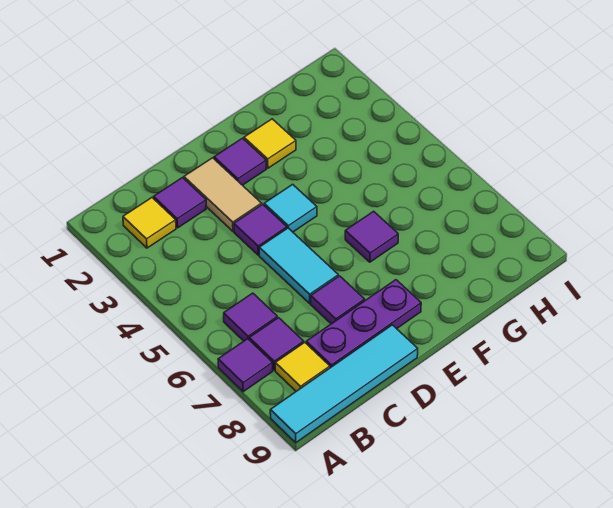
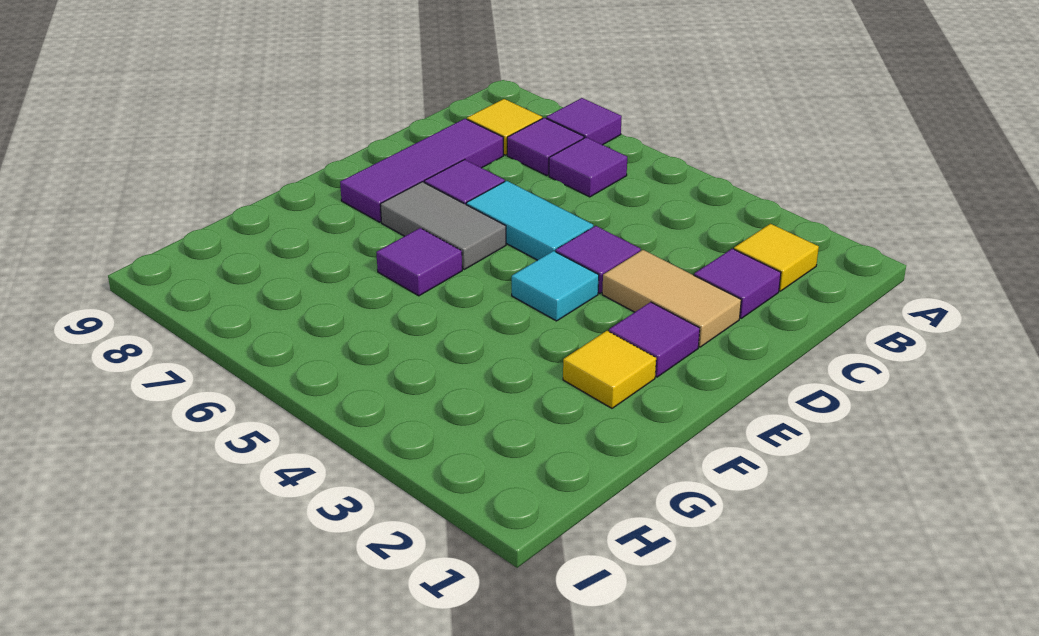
cyan 1x4 tile [270,325,418,443] -> none
purple 1x3 plate [306,280,421,368] -> purple 1x3 tile [340,119,503,222]
none -> grey 1x2 tile [380,182,506,269]

